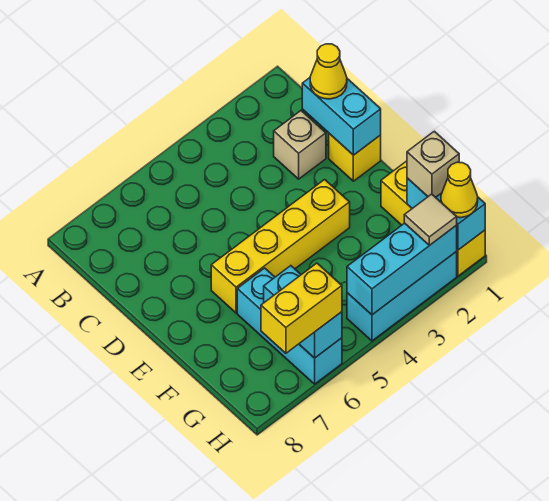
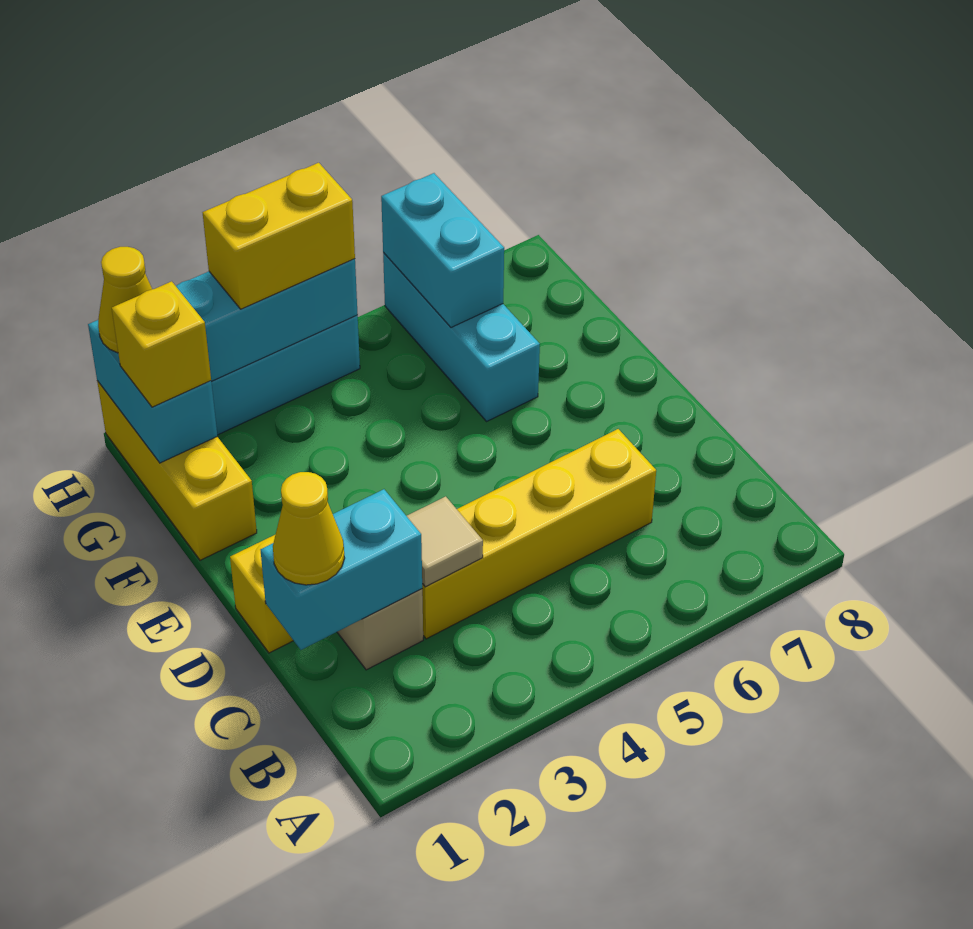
cyan 1x2 brick [302,78,381,155] -> cyan 1x2 brick turned to [261,489,422,650]
yellow 1x4 brick [211,180,350,313] -> yellow 1x4 brick moved to [422,429,656,639]
tan 1x1 brick [407,131,459,197] -> yellow 1x1 brick [112,281,211,407]
tan 1x1 tile [404,194,457,245] -> tan 1x1 tile moved to [407,496,483,587]
yellow 1x2 brick [261,263,342,353] -> yellow 1x2 brick moved to [203,163,355,309]

